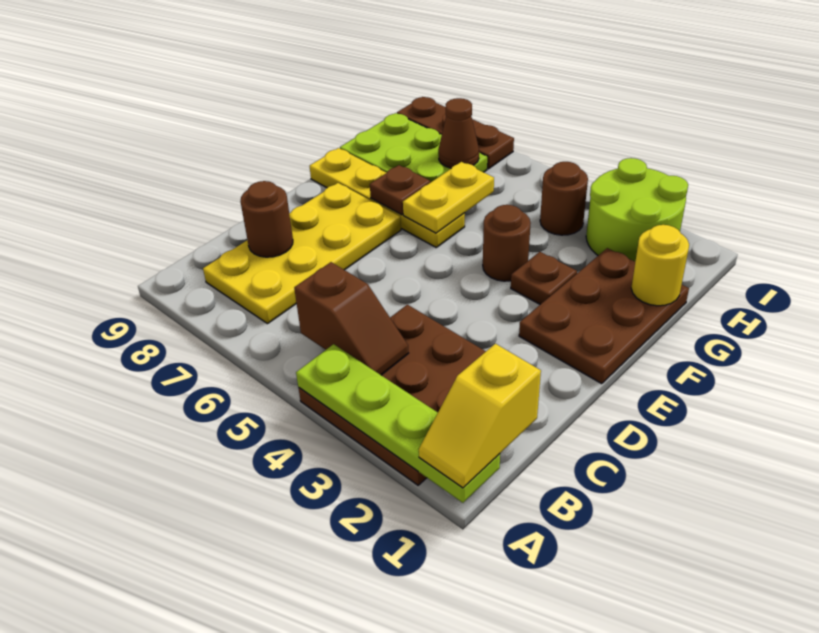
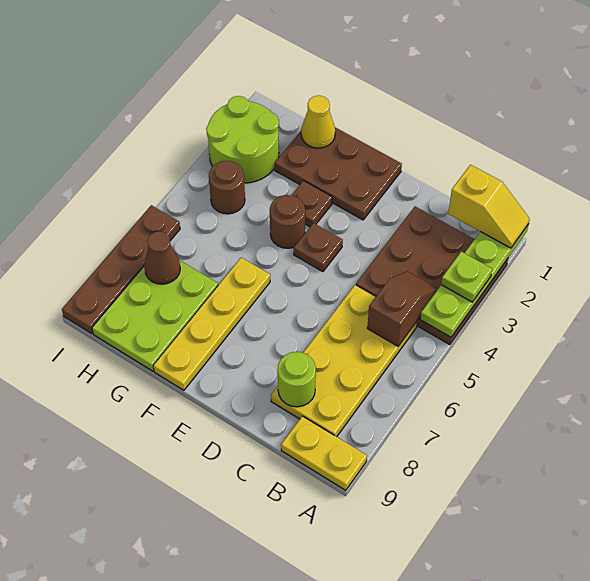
none -> lime 1x1 plate [441,252,492,302]
yellow 2x4 plate [203,183,401,324] -> yellow 2x4 plate turned to [271,285,417,437]
brown 1x1 round brick [240,181,293,257] -> lime 1x1 round brick [278,352,316,407]
yellow 1x2 plate [403,162,494,233] -> yellow 1x2 plate moved to [281,416,367,490]
brown 1x1 plate [370,165,430,215] -> brown 1x1 plate moved to [294,223,343,272]
yellow 1x1 round brick [631,225,689,306] -> yellow 1x1 cone [301,95,335,148]
brown 1x3 plate [397,97,514,169] -> brown 1x4 plate [62,205,180,334]

